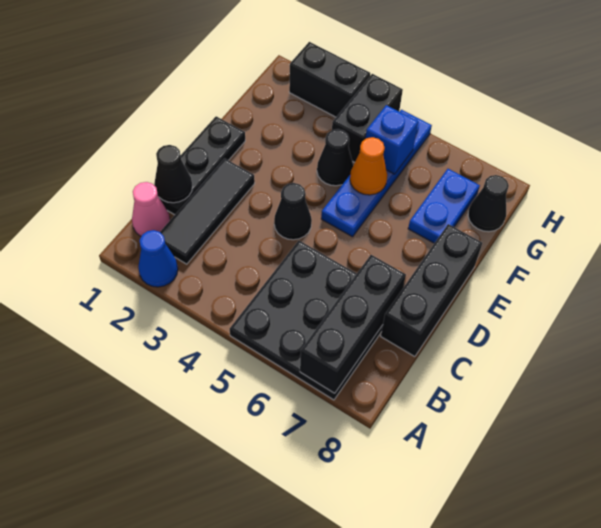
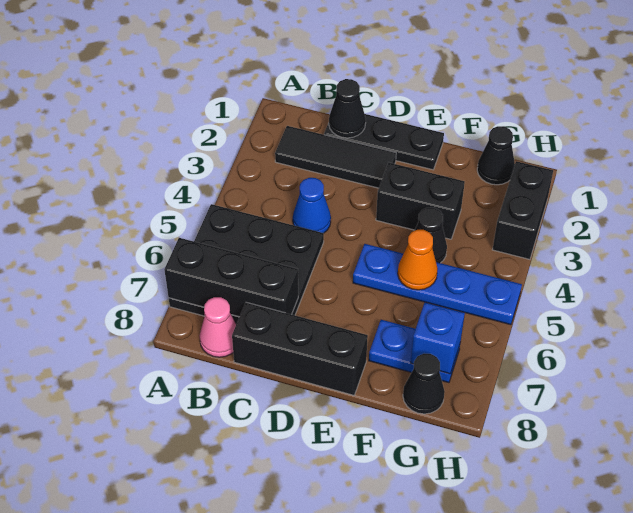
blue 1x1 cone [138,230,178,287] -> blue 1x1 cone moved to [293,178,331,233]
pink 1x1 cone [132,182,170,236] -> pink 1x1 cone moved to [200,297,236,357]
black 1x1 cone [274,183,312,240] -> black 1x1 cone moved to [477,126,515,185]
black 1x2 brick [332,74,403,162] -> black 1x2 brick moved to [376,163,465,239]
blue 1x1 brick [366,105,418,174] -> blue 1x1 brick moved to [411,302,465,374]

